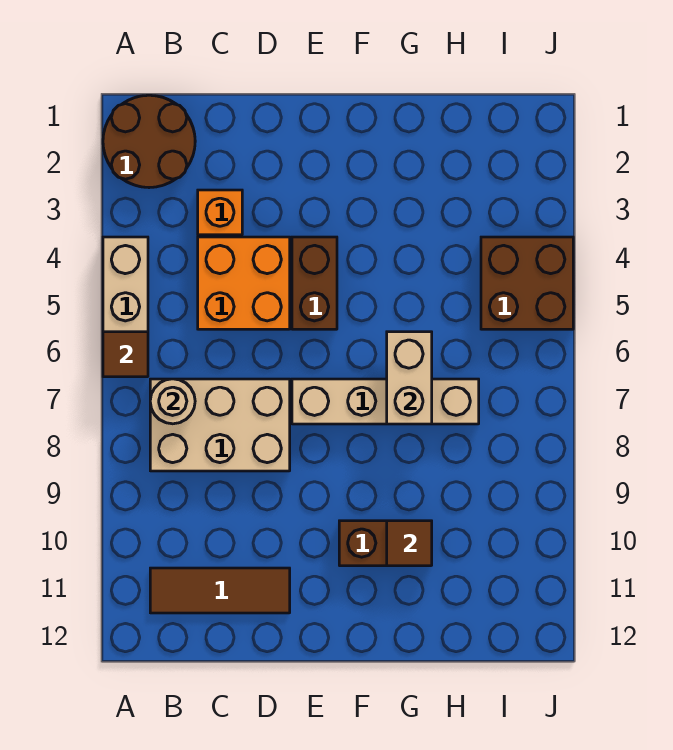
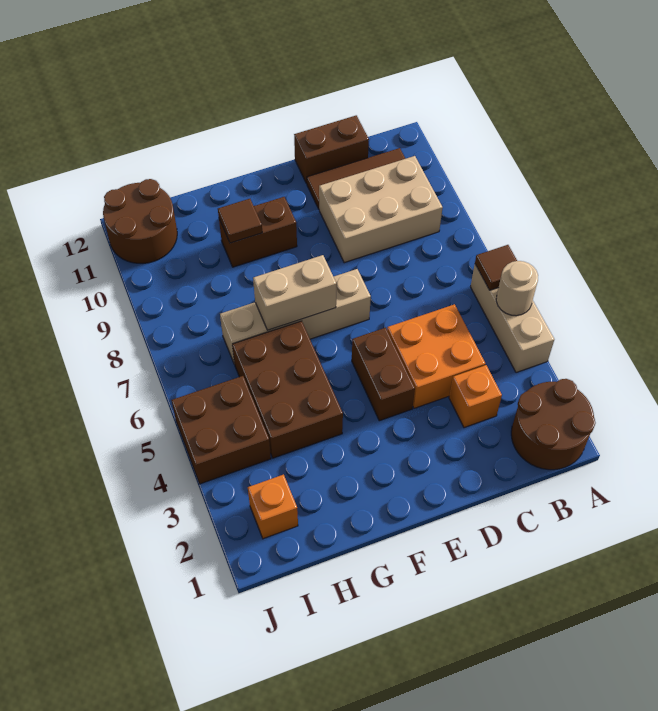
tan 2x3 brick [150,379,290,471] -> tan 2x3 brick moved to [319,156,443,263]
tan 1x1 round brick [150,379,195,424] -> tan 1x1 round brick moved to [496,261,538,316]
none -> brown 1x2 brick [294,115,369,184]
none -> brown 2x3 brick [232,321,343,458]
tan 1x2 brick [387,332,432,424] -> tan 1x2 brick turned to [253,255,337,330]
none -> orange 1x1 brick [248,475,298,539]
none -> brown 2x2 round brick [103,179,177,263]

